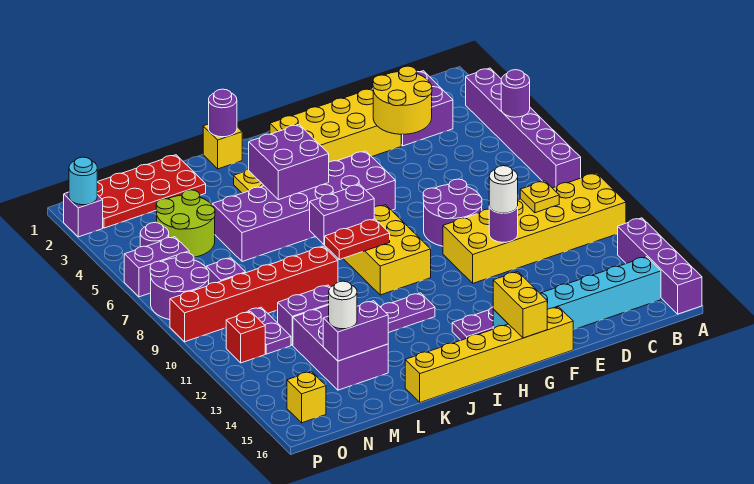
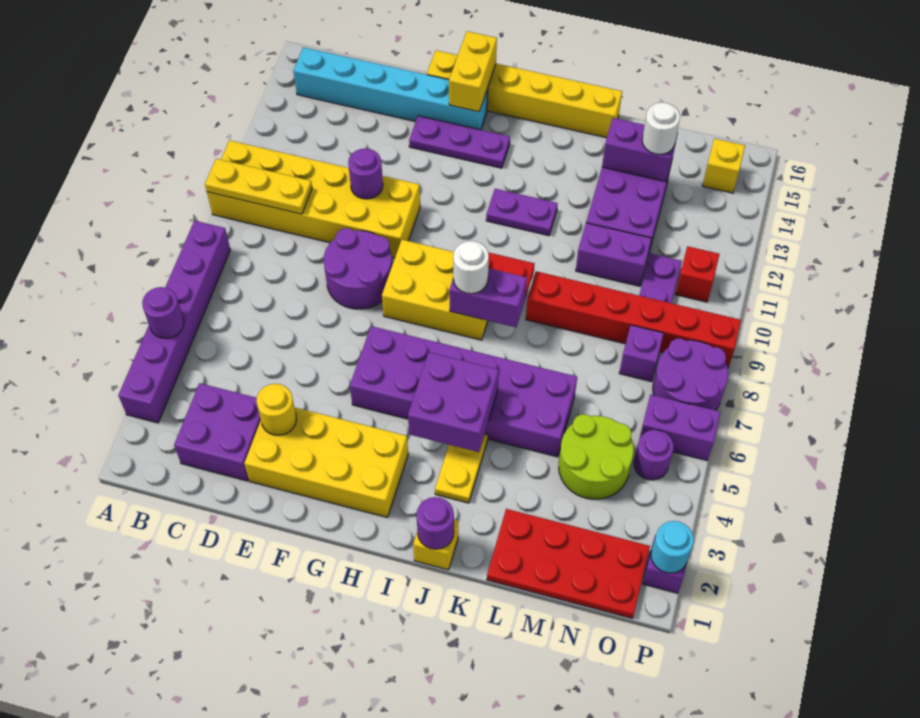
purple 1x4 brick [618,218,702,314] -> none
yellow 1x1 plate [520,181,559,213] -> yellow 1x3 plate [205,159,312,214]
yellow 2x2 round brick [373,66,432,134] -> yellow 1x1 round brick [256,384,297,435]
white 1x1 round brick [489,166,518,213] -> white 1x1 round brick moved to [453,241,489,294]
yellow 2x3 brick [343,205,431,295] -> yellow 2x3 brick turned to [382,240,488,340]

